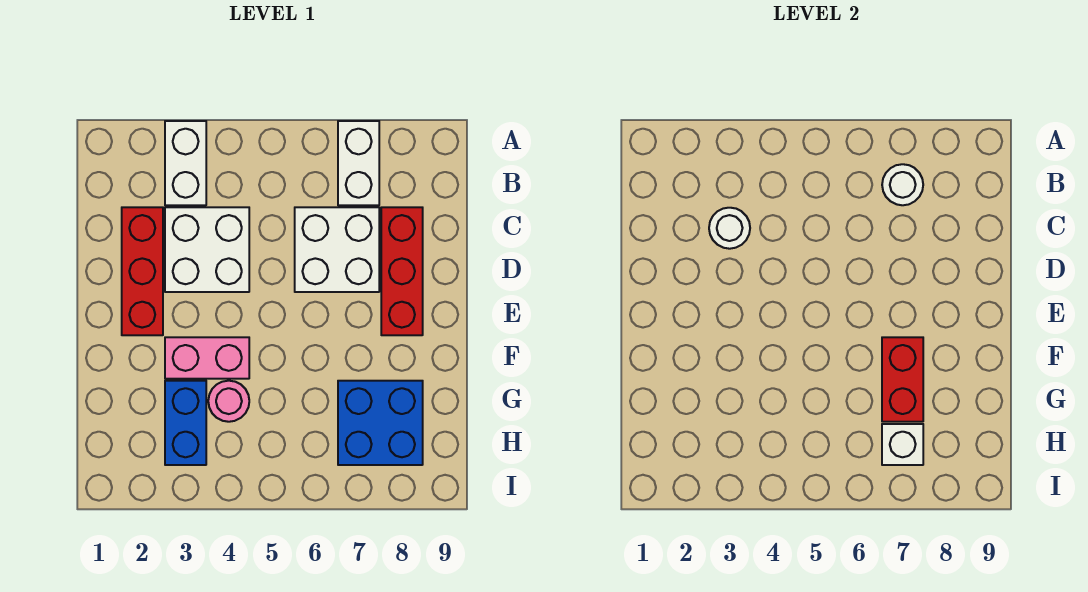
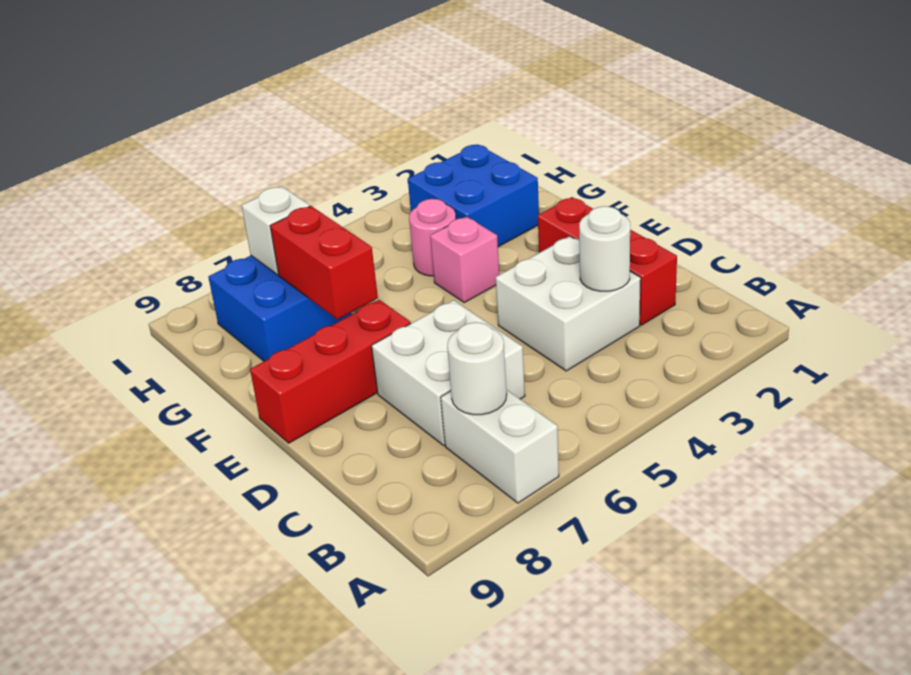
white 1x2 brick [165,121,206,205] -> none
red 1x3 brick [381,207,423,335] -> red 1x3 brick turned to [250,300,411,443]
pink 1x2 brick [165,337,249,379] -> pink 1x1 brick [430,217,499,303]
blue 1x2 brick [165,381,206,465] -> blue 2x2 brick [408,144,539,247]

